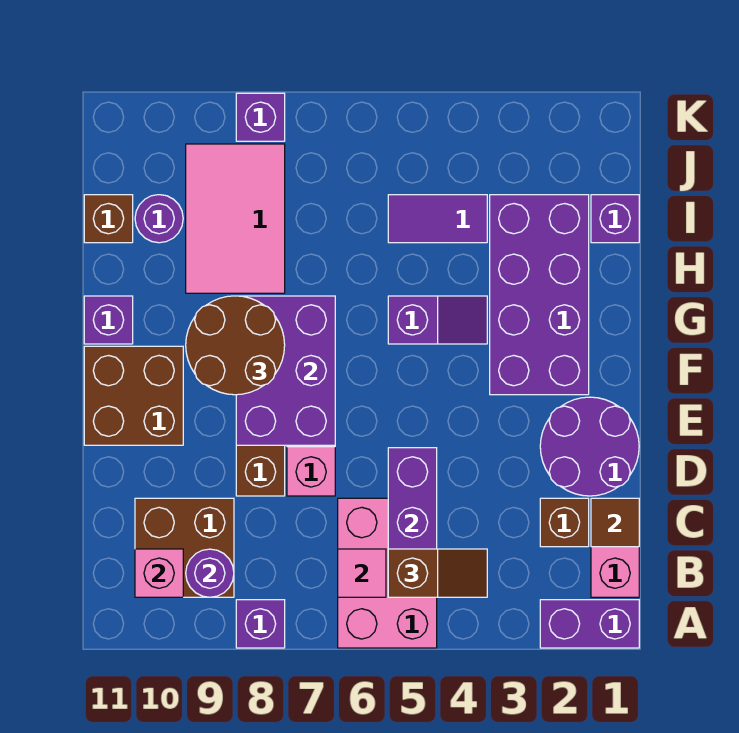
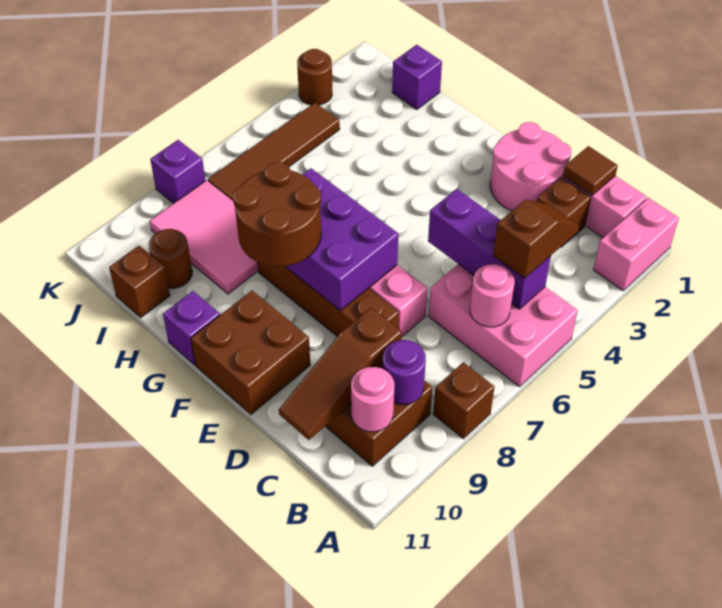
purple 1x2 brick [540,600,639,648] -> pink 1x2 brick [594,198,679,291]
purple 1x1 brick [236,600,285,648] -> brown 1x1 brick [433,362,494,439]
pink 1x1 tile [338,549,386,597] -> pink 1x1 round brick [470,264,515,327]
pink 1x1 brick [135,549,183,597] -> pink 1x1 round brick [351,367,394,432]
none -> brown 1x3 slope [279,308,402,440]
purple 2x2 round brick [540,397,639,496] -> pink 2x2 round brick [490,122,571,211]
purple 2x4 brick [490,195,589,395] -> none
purple 1x2 slope [388,296,487,344] -> none
purple 1x2 tile [388,195,487,243] -> none
purple 1x1 round brick [135,195,183,243] -> brown 1x1 round brick [149,229,192,288]
none -> brown 1x4 tile [208,103,340,201]
none -> brown 1x1 round brick [297,49,332,105]

